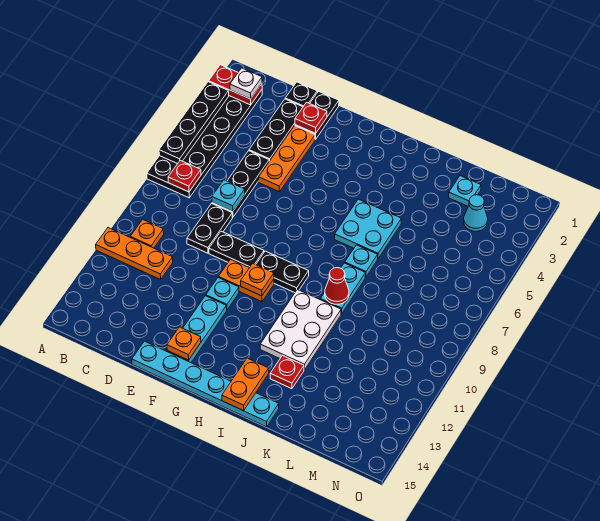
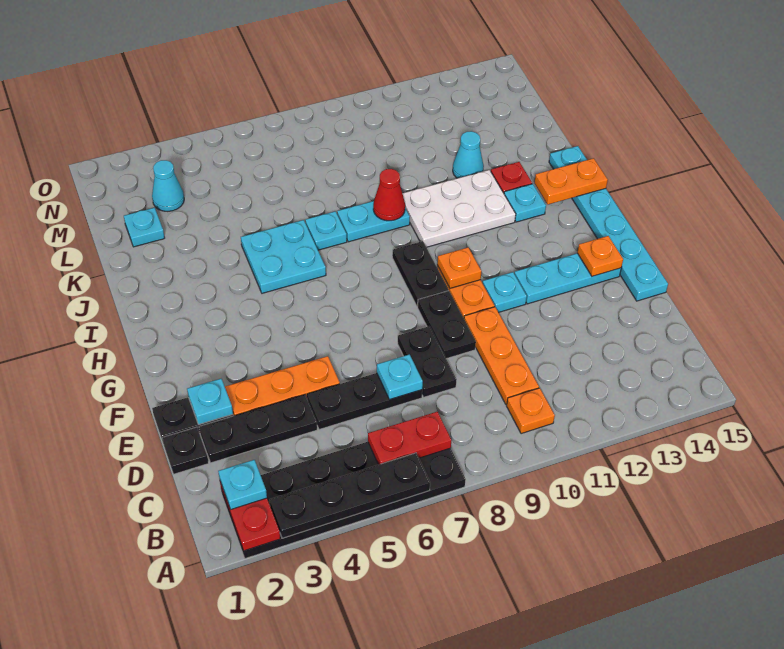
orange 1x3 plate [96,228,173,280] -> orange 1x3 plate moved to [464,307,539,405]
white 1x1 plate [230,68,262,99] -> cyan 1x1 plate [218,460,267,510]
red 1x1 plate [168,160,201,192] -> red 1x2 plate [368,411,451,465]
black 1x2 plate [187,204,232,253] -> black 1x2 plate turned to [398,326,457,397]
red 1x1 plate [295,102,327,133] -> cyan 1x1 plate [187,379,233,424]
none -> cyan 1x1 plate [504,184,546,222]
none -> cyan 1x1 cone [453,131,484,178]

